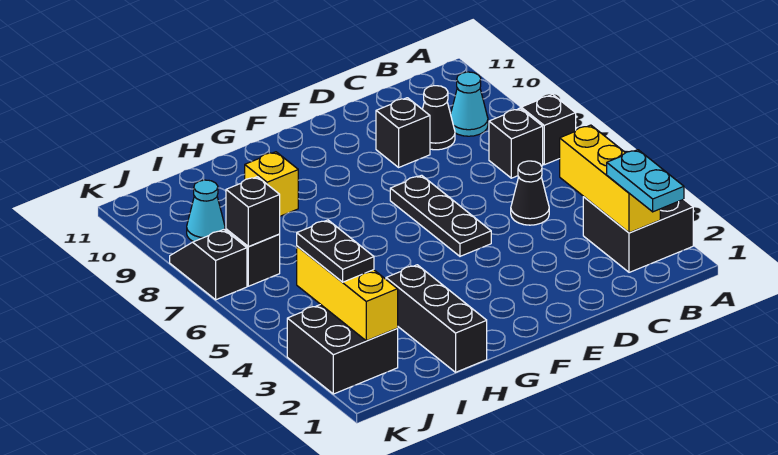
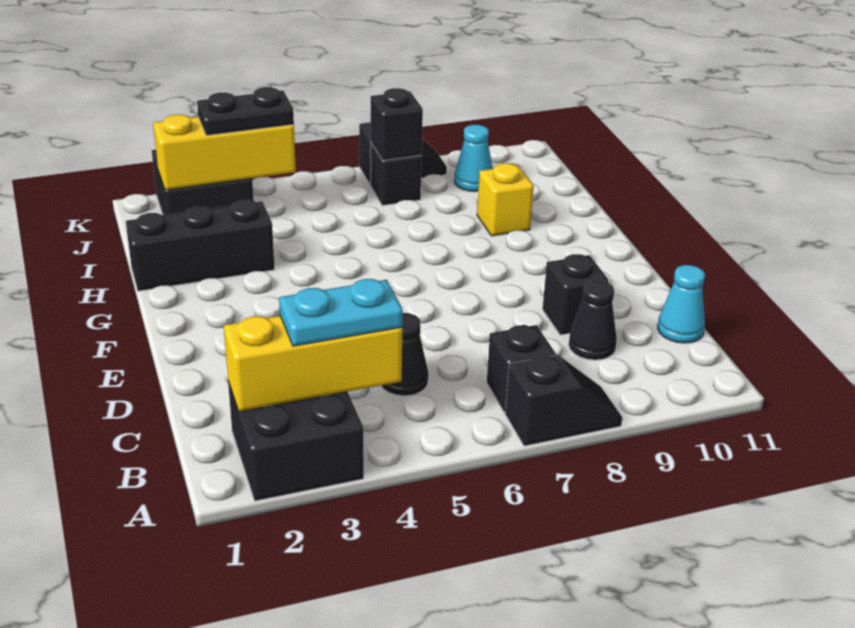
cyan 1x2 plate [607,150,684,212] -> cyan 1x2 plate moved to [279,279,403,346]
cyan 1x1 cone [451,72,488,136] -> cyan 1x1 cone moved to [658,265,705,343]
black 1x3 plate [390,175,491,256] -> none

